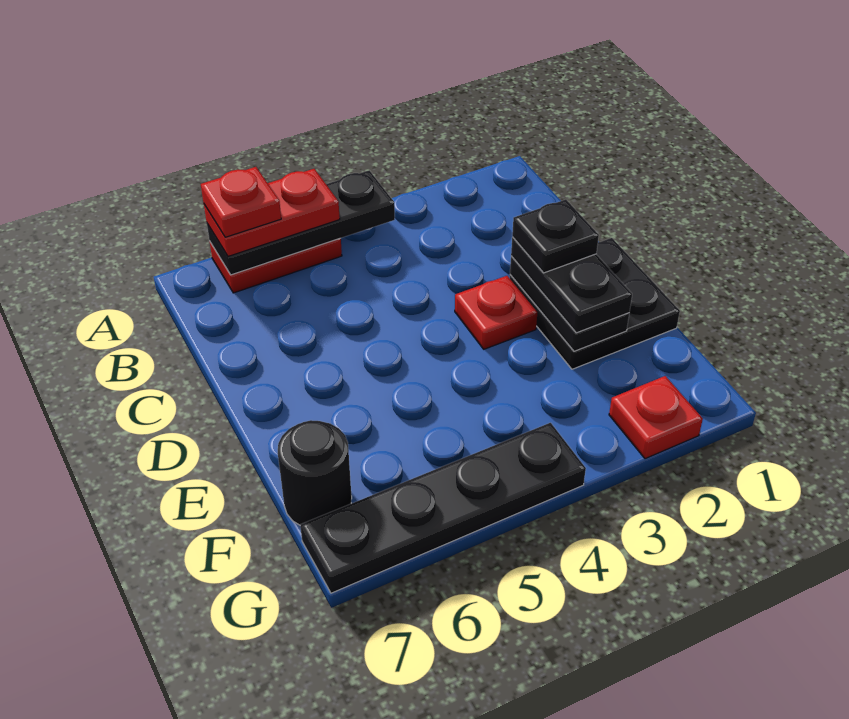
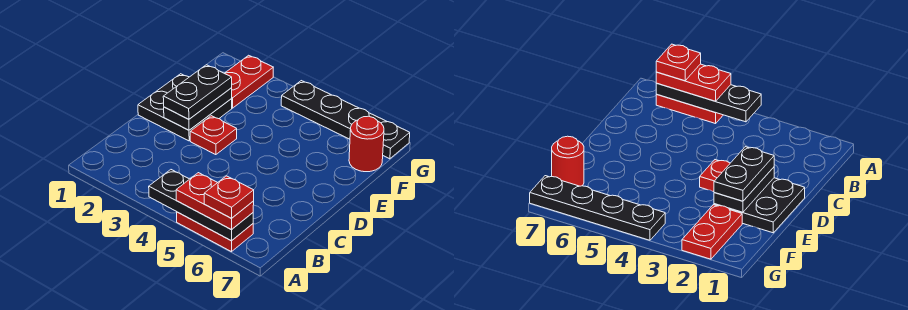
black 1x1 plate [512,199,599,273] -> none
black 1x1 round brick [278,420,352,525] -> red 1x1 round brick [349,116,384,172]
red 1x1 plate [609,376,703,459] -> red 1x2 plate [224,55,273,108]

